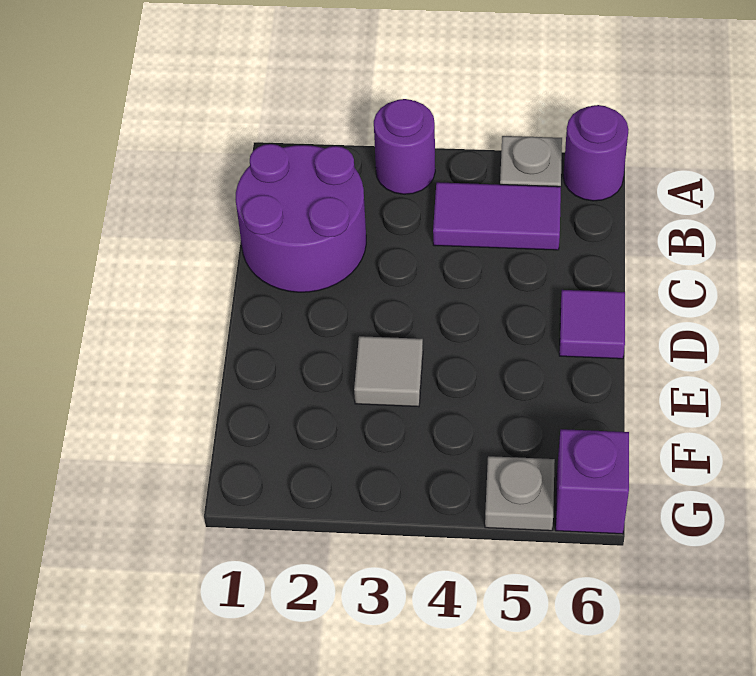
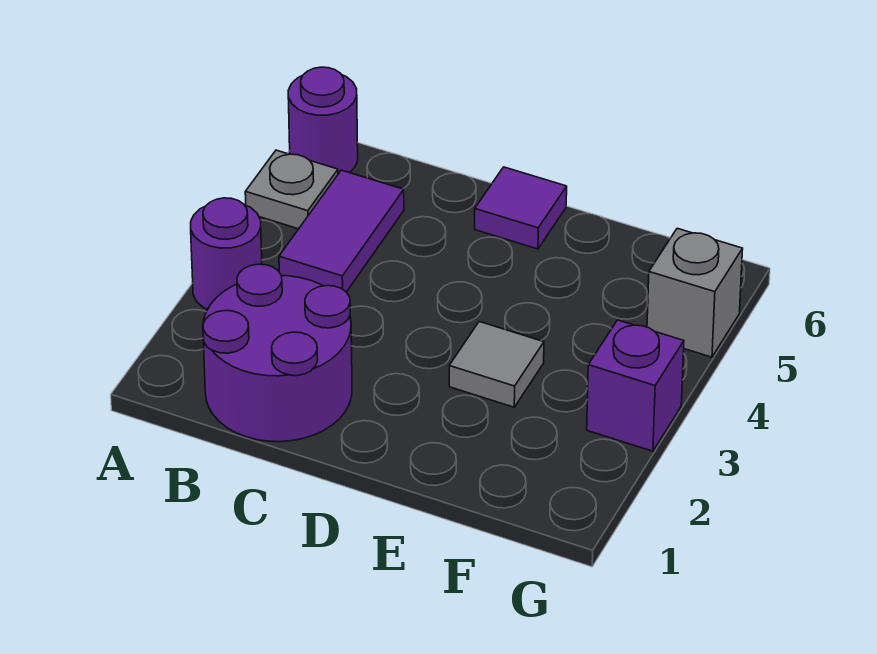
grey 1x1 plate [485,456,555,531] -> grey 1x1 brick [647,228,743,357]
purple 1x1 brick [556,429,629,534] -> purple 1x1 brick moved to [587,320,684,451]

